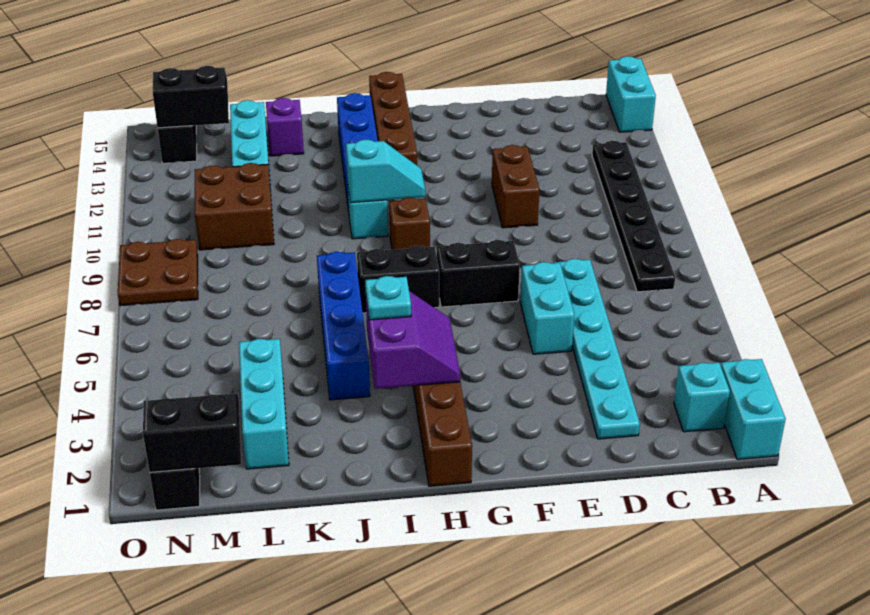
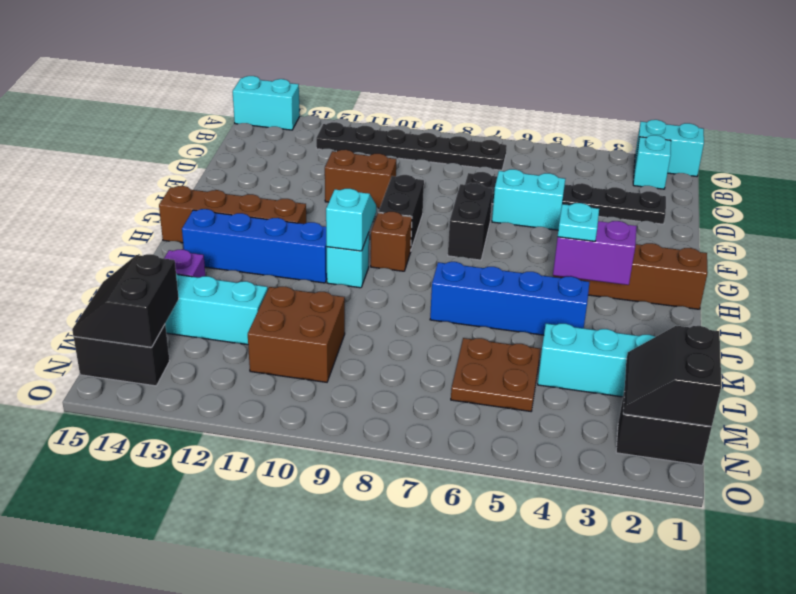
cyan 1x6 plate [554,259,640,439] -> black 1x6 plate [465,172,666,224]
black 1x2 brick [357,246,439,313] -> black 1x2 brick moved to [378,175,424,249]
brown 2x2 plate [118,239,198,306] -> brown 2x2 plate moved to [451,338,541,411]

